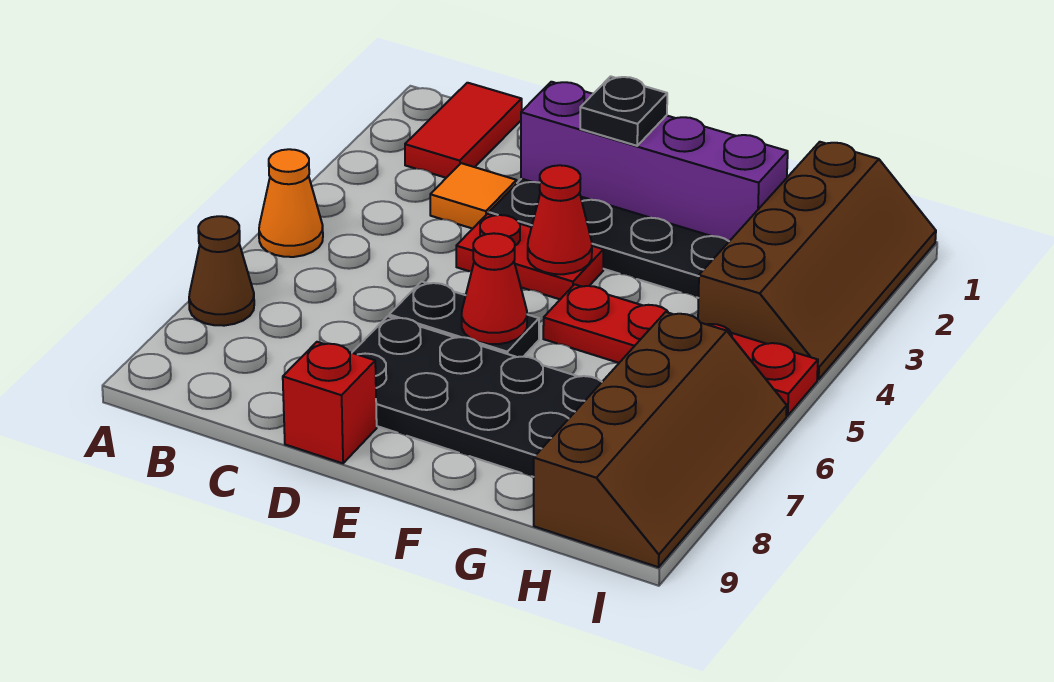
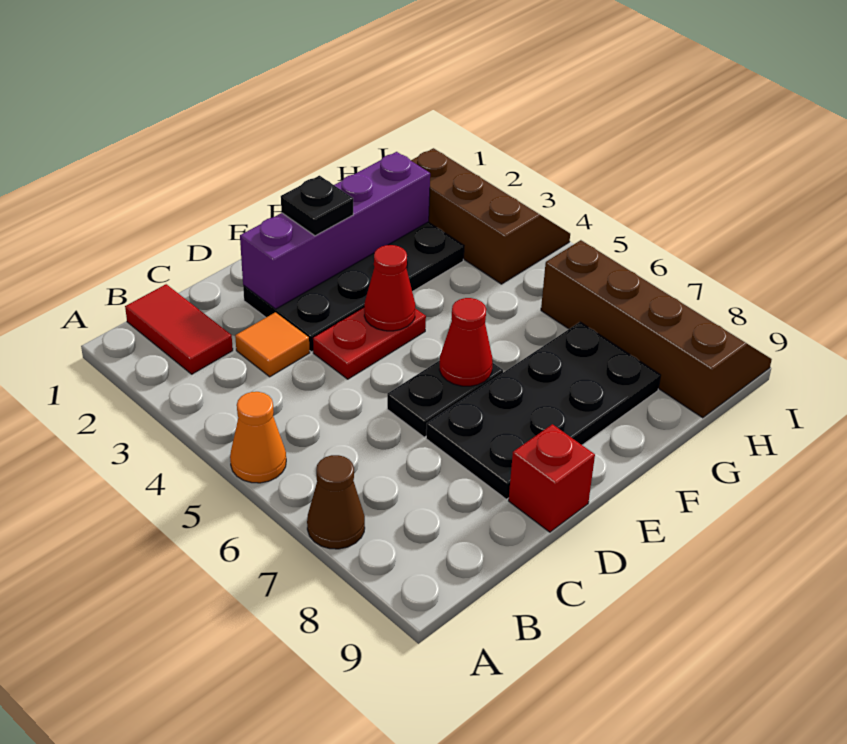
red 1x4 plate [543,284,818,416] -> none
brown 2x4 slope [698,142,936,380] -> brown 2x3 slope [411,148,570,284]

